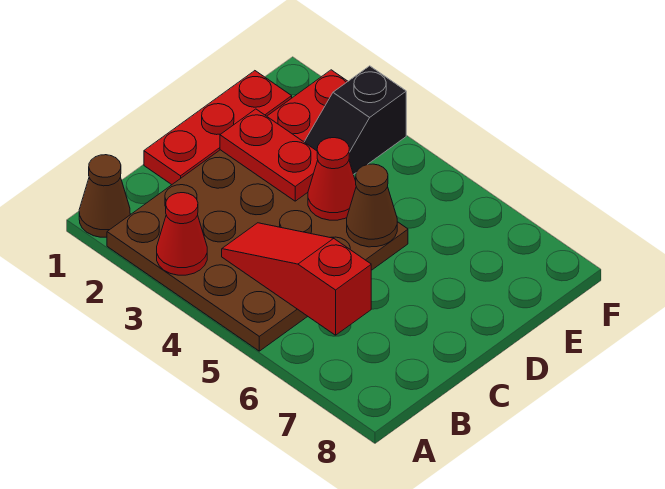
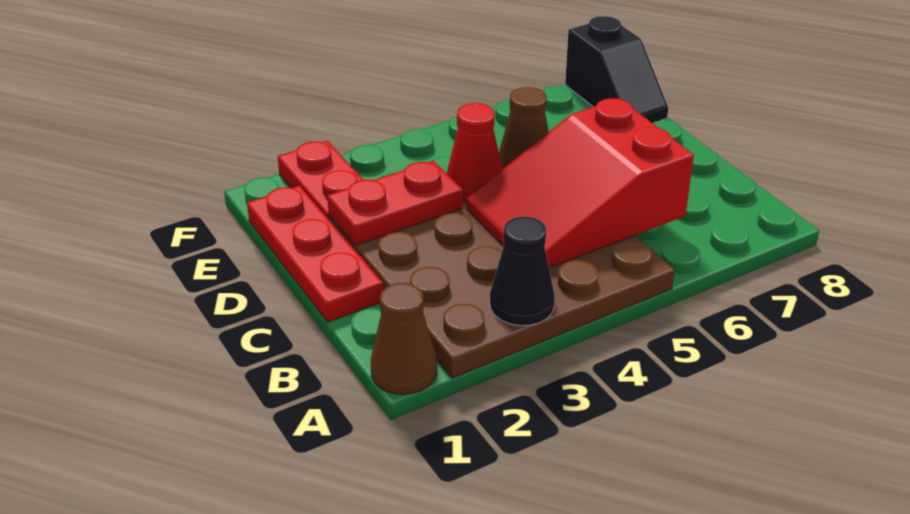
red 1x1 cone [157,193,207,275] -> black 1x1 cone [490,217,555,326]
red 1x3 slope [222,223,371,335] -> red 2x3 slope [467,98,694,268]
black 1x2 slope [304,66,406,174] -> black 1x2 slope moved to [565,16,668,123]

